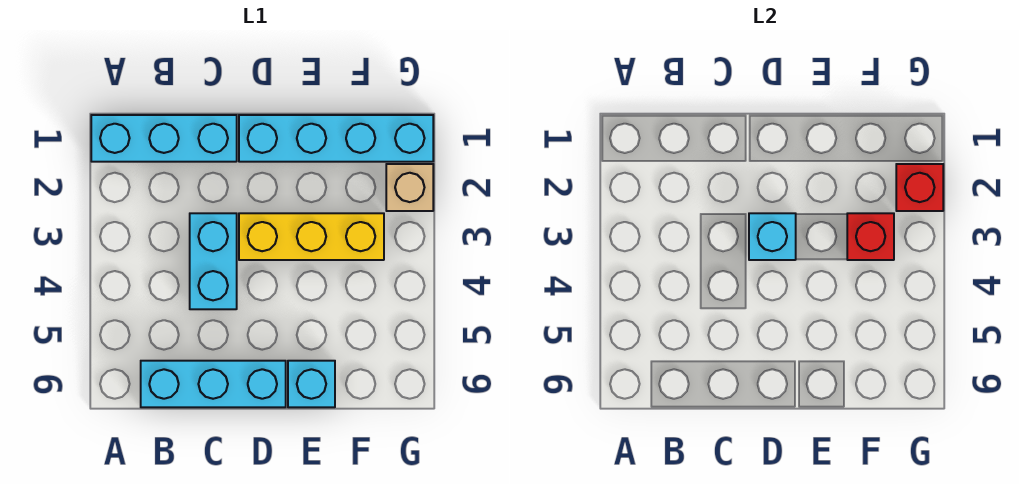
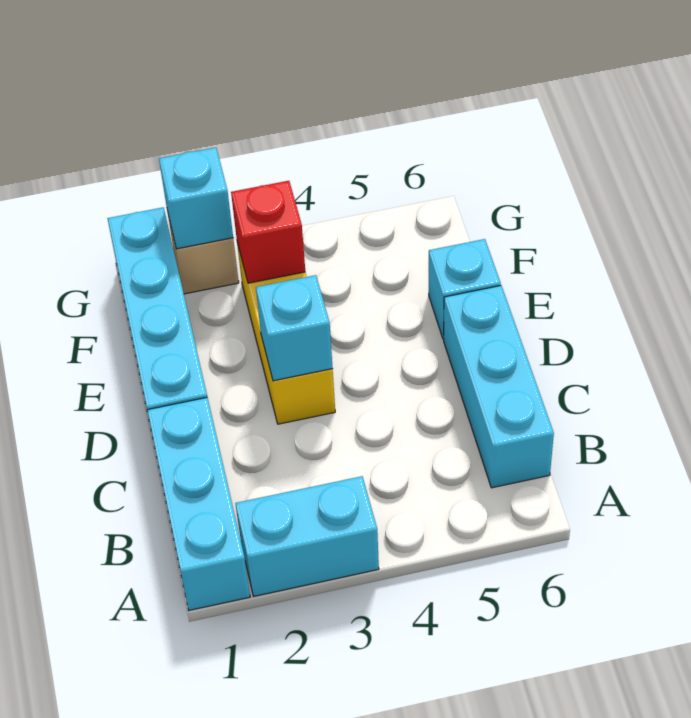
cyan 1x2 brick [190,213,237,309] -> cyan 1x2 brick moved to [235,476,379,596]
red 1x1 brick [896,164,943,211] -> cyan 1x1 brick [159,147,233,249]

